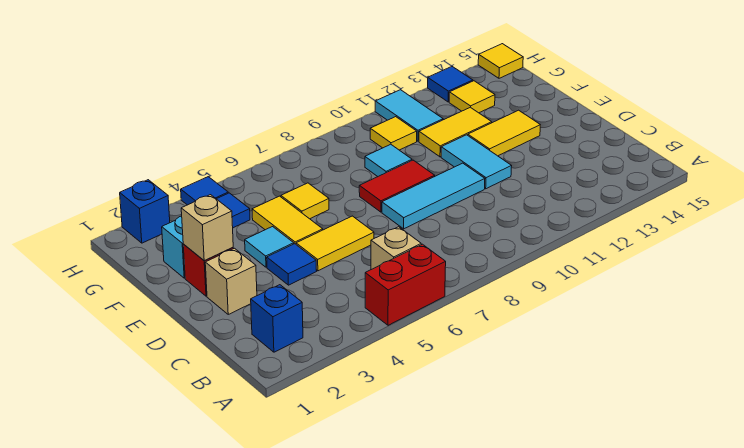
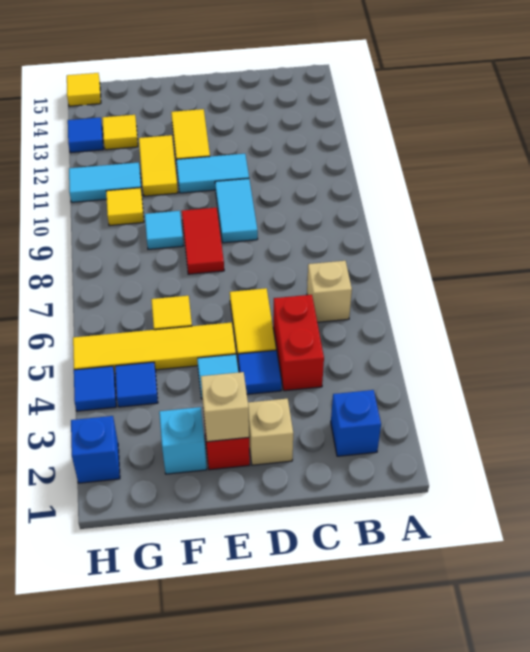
red 1x2 brick [365,244,446,325] -> red 1x2 brick moved to [273,295,324,391]
cyan 1x3 tile [382,163,485,229] -> cyan 1x2 tile [215,179,258,243]
yellow 1x2 tile [252,196,323,244] -> yellow 1x4 tile [73,322,236,374]

